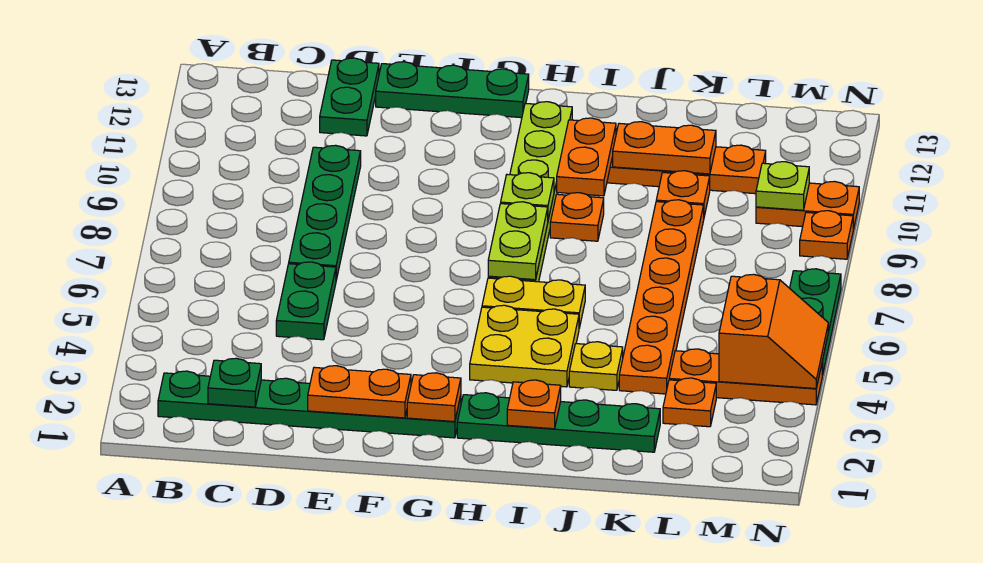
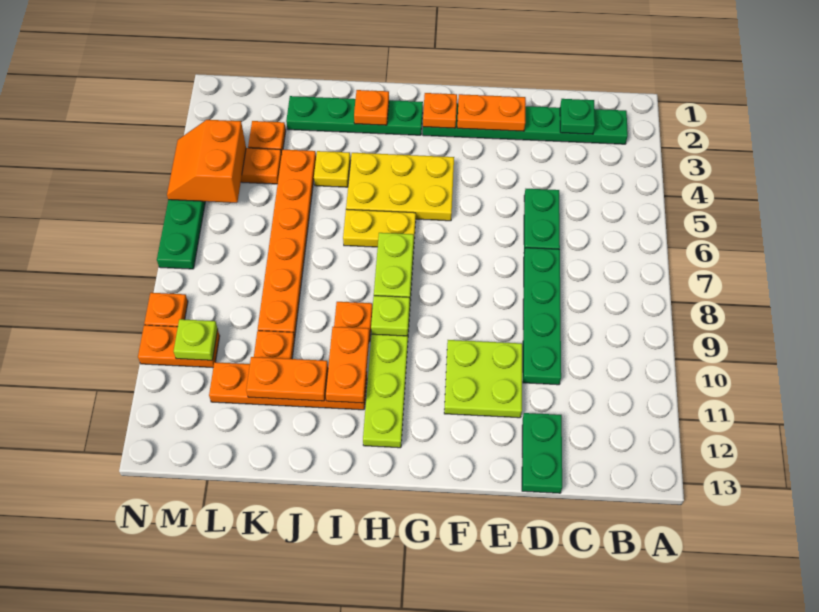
none -> lime 2x2 plate [444,340,522,418]
green 1x3 plate [376,62,529,118] -> none
yellow 2x2 plate [470,305,579,387] -> yellow 2x3 plate [346,153,454,221]

